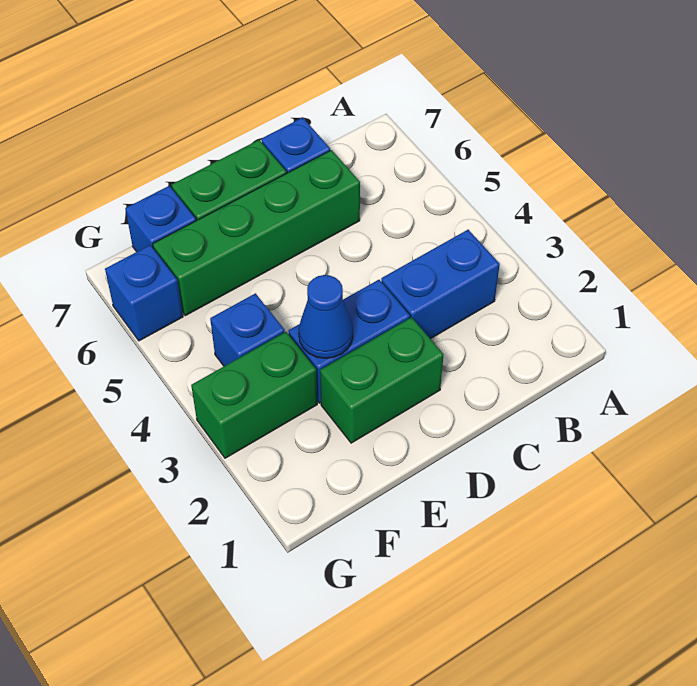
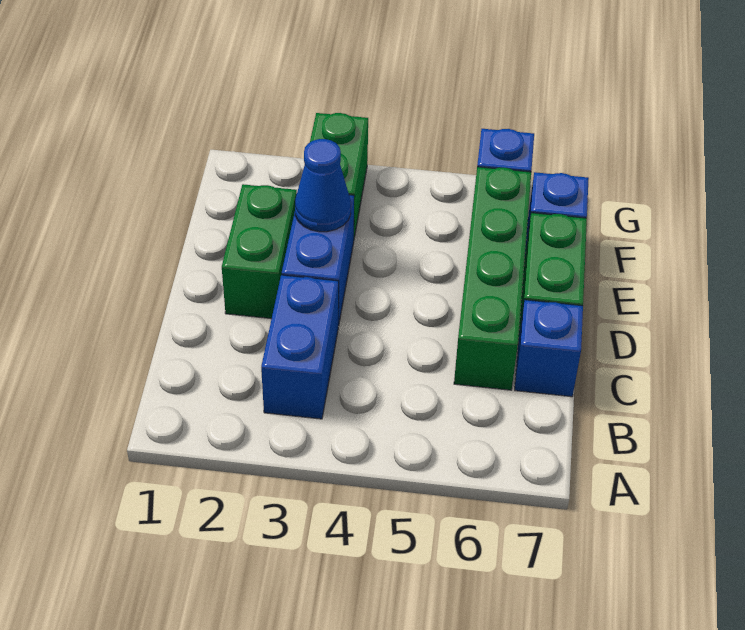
blue 1x1 brick [210,293,285,366] -> none

